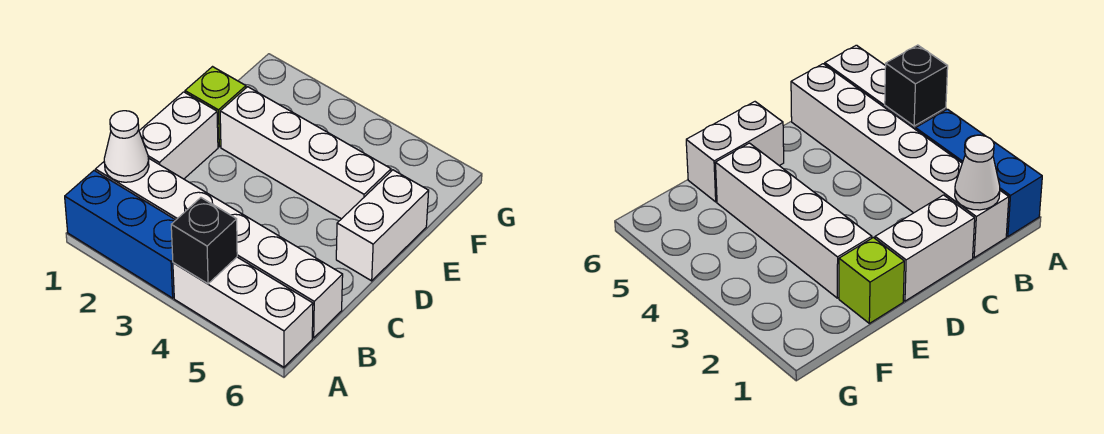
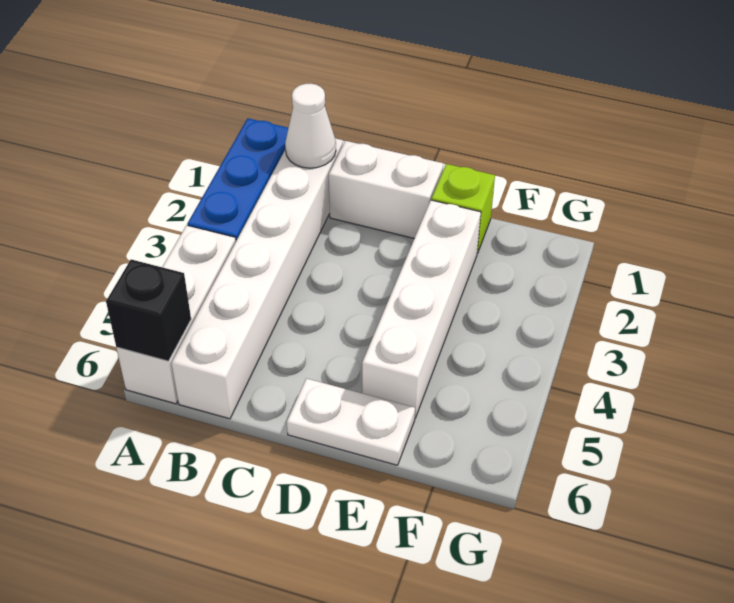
black 1x1 brick [171,198,237,284] -> black 1x1 brick moved to [106,259,191,361]
white 1x2 brick [336,170,429,281] -> white 1x2 plate [287,378,415,465]

